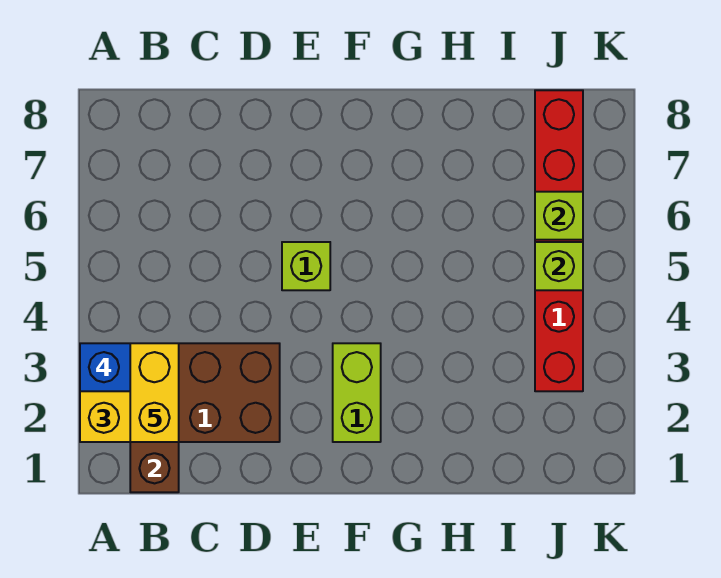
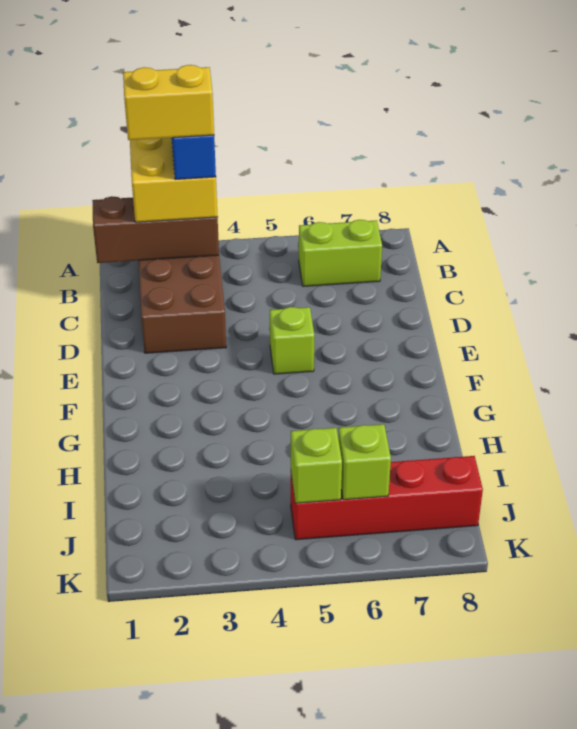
lime 1x2 brick [333,343,381,442] -> lime 1x2 brick moved to [299,220,382,286]
red 1x6 brick [535,90,583,391] -> red 1x4 brick [291,456,483,540]

